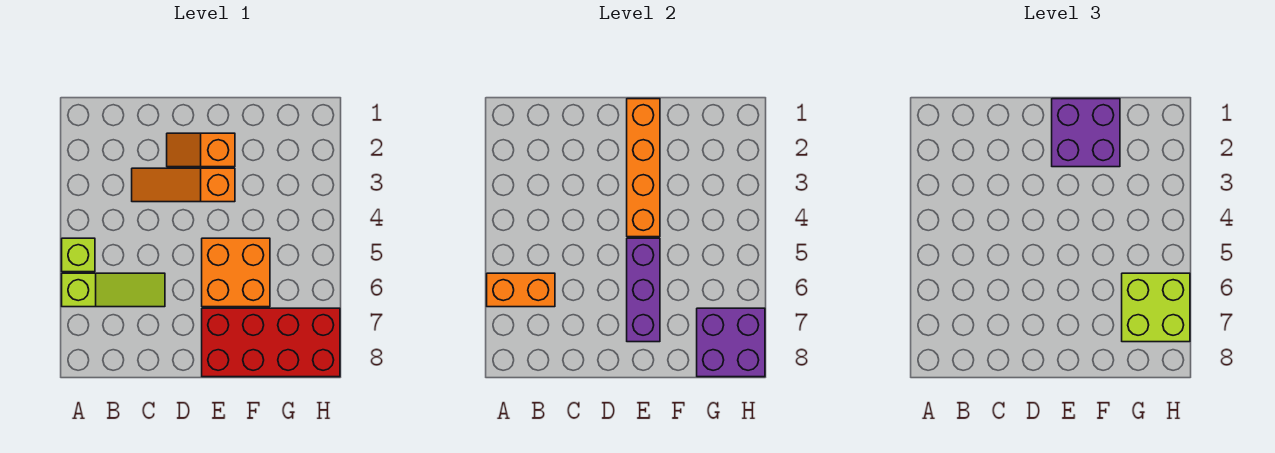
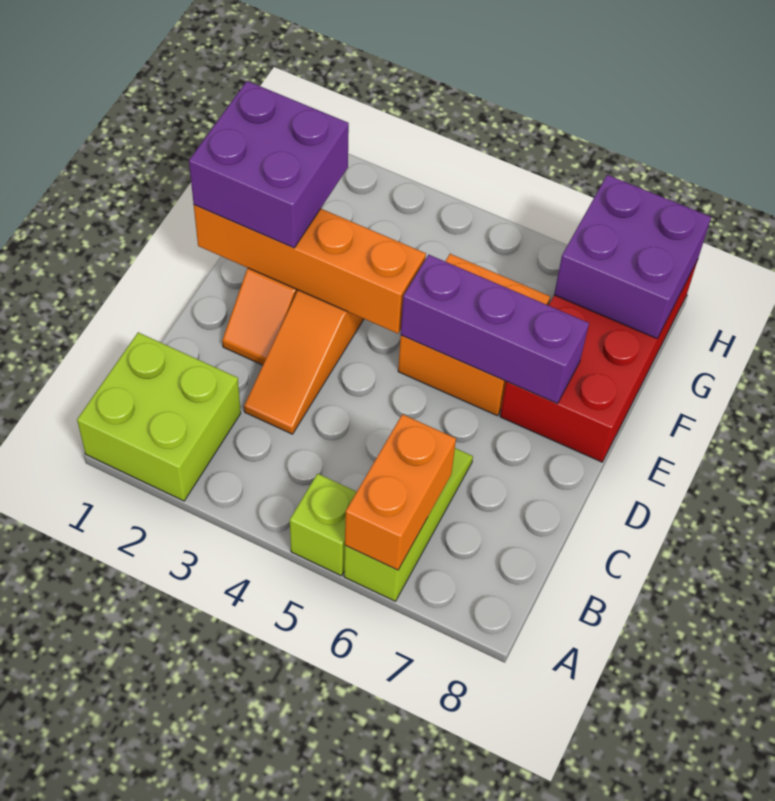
lime 2x2 brick [1122,273,1190,342] -> lime 2x2 brick moved to [77,332,241,501]

